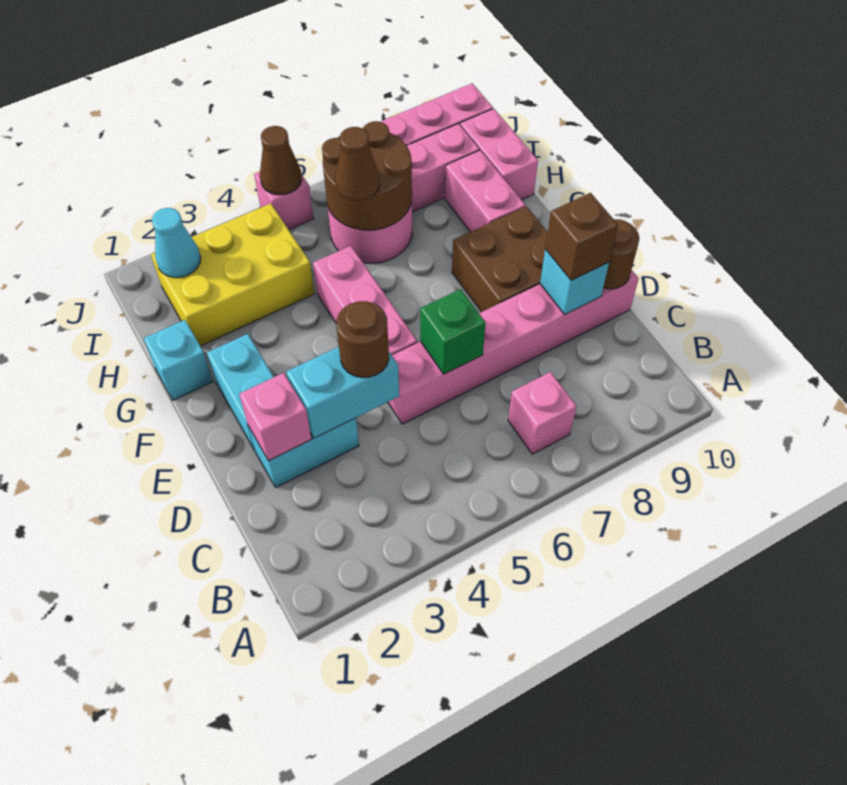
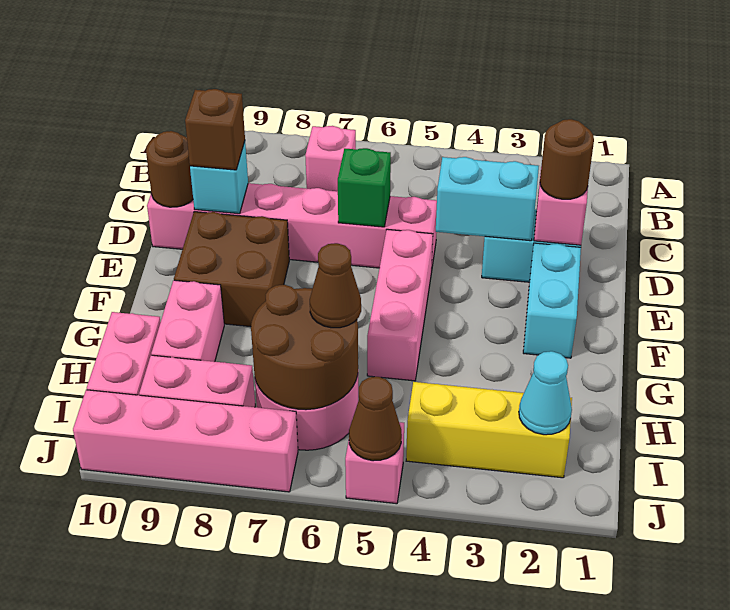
brown 1x1 round brick [336,301,389,378] -> brown 1x1 round brick moved to [540,119,594,199]
cyan 1x1 brick [144,320,213,400] -> none
yellow 2x3 brick [151,204,314,346] -> yellow 1x3 brick [406,382,572,478]

